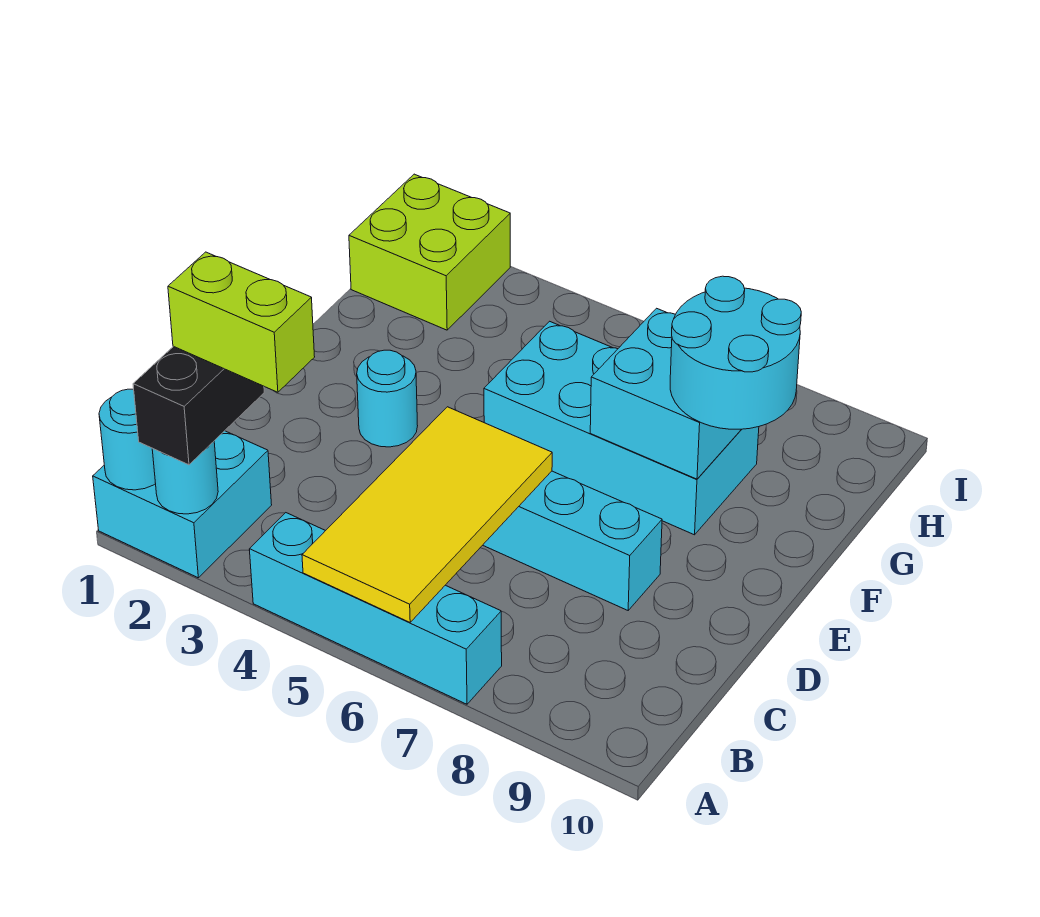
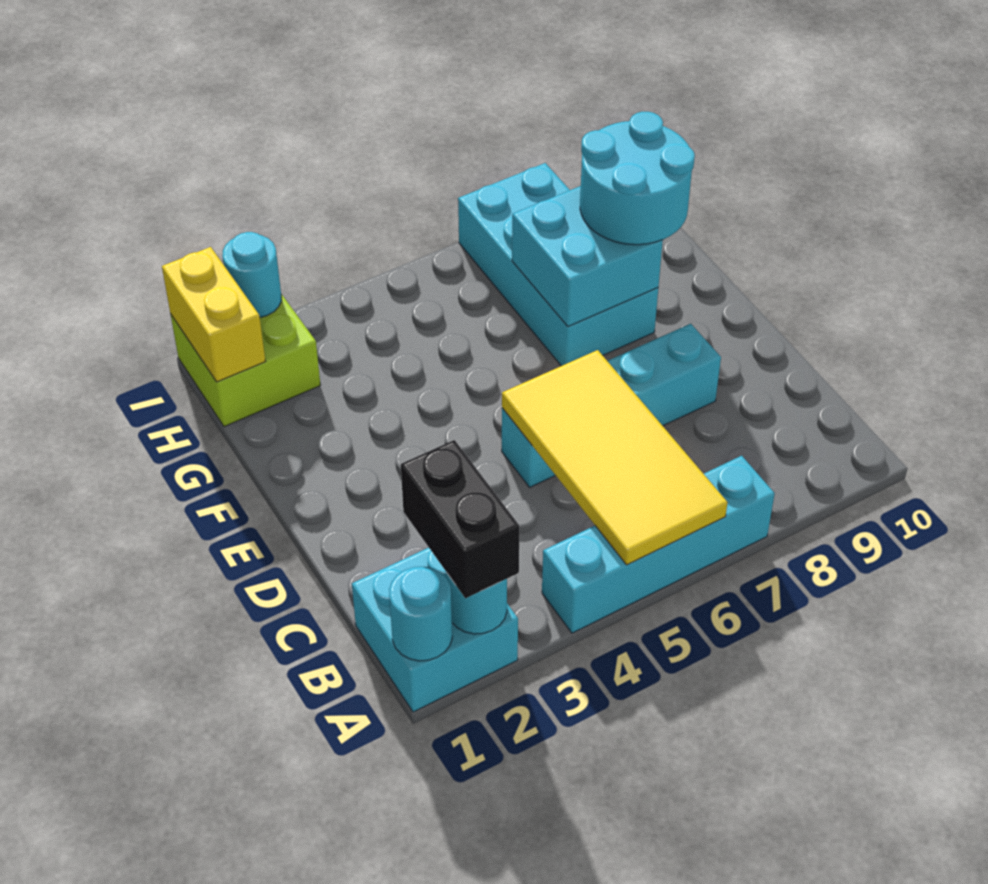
lime 1x2 brick [168,252,315,392] -> none
cyan 1x1 round brick [357,350,418,447] -> cyan 1x1 round brick moved to [222,232,281,318]
cyan 2x4 brick [484,321,759,535] -> cyan 2x4 brick turned to [458,163,658,366]
none -> yellow 1x2 brick [162,247,265,382]

